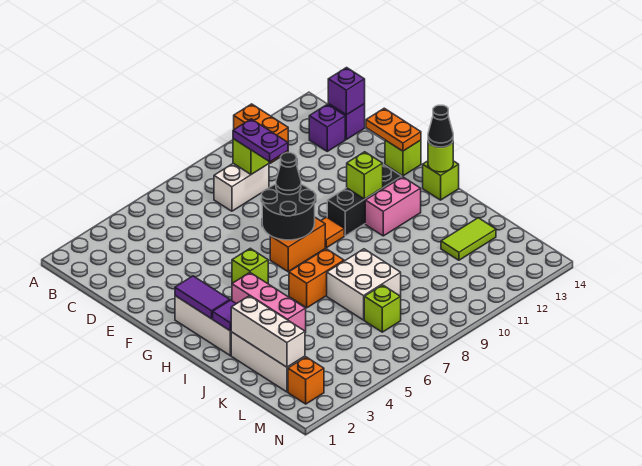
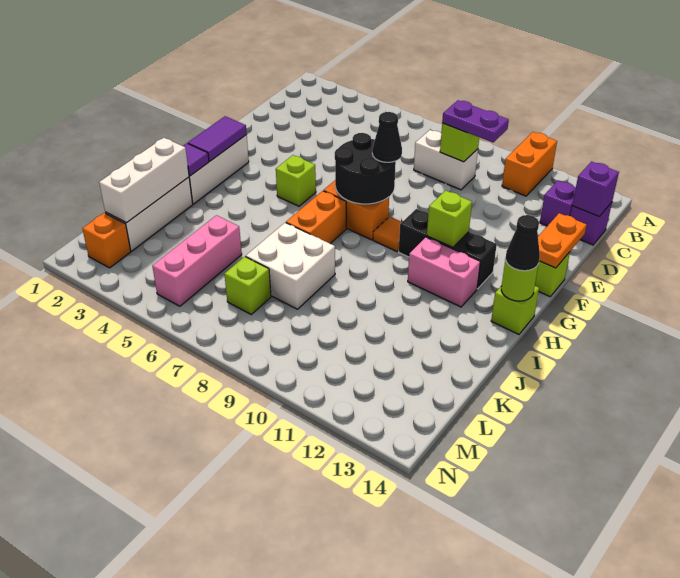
purple 1x2 plate [233,119,288,162] -> purple 1x2 plate turned to [442,100,509,142]
pink 1x3 brick [232,273,306,333] -> pink 1x3 brick moved to [152,215,242,306]
orange 1x2 brick [289,249,344,308] -> orange 1x2 brick turned to [286,191,346,244]
lime 1x2 tile [441,218,496,260] -> none

